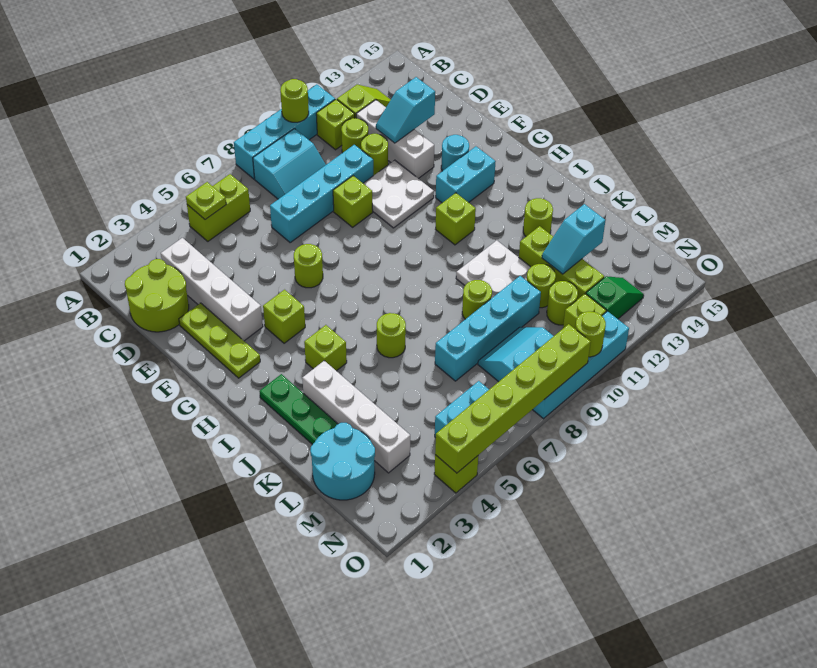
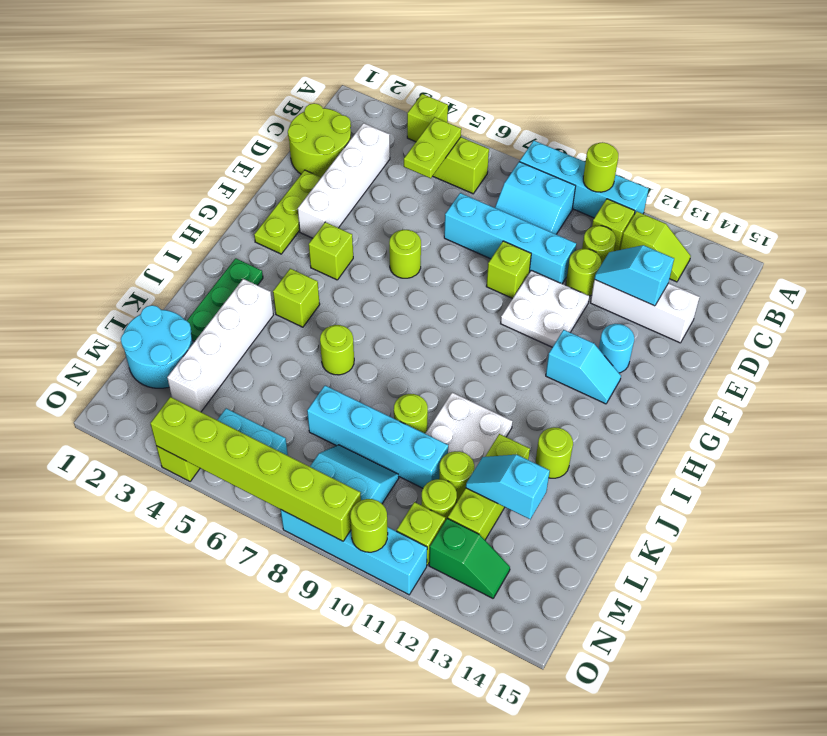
lime 1x1 plate [186,182,226,220] -> lime 1x2 plate [404,117,461,178]
white 1x3 brick [356,100,434,179] -> white 1x3 brick turned to [590,280,700,343]
cyan 1x2 brick [436,146,496,203] -> cyan 1x2 slope [546,330,621,404]
lime 1x1 brick [436,193,476,245] -> lime 1x1 brick moved to [407,94,448,142]

